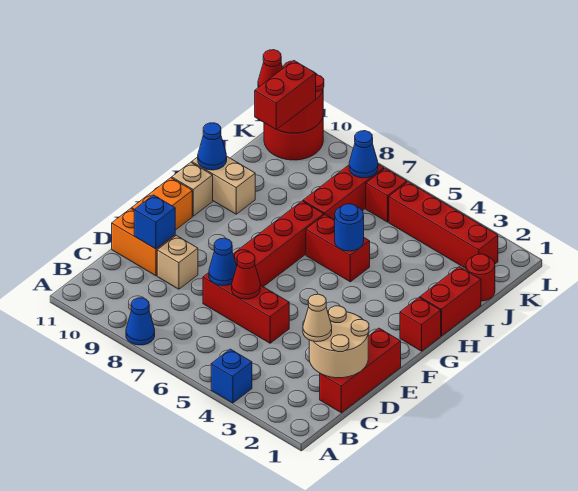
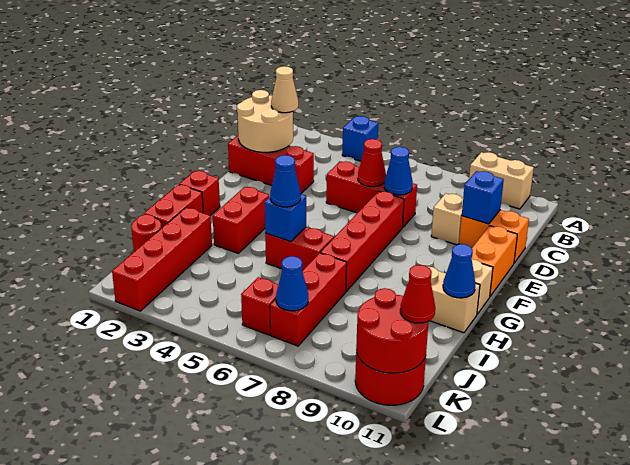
blue 1x1 cone [126,298,155,345] -> blue 1x1 cone moved to [270,155,301,207]
none -> tan 1x2 brick [469,152,534,209]
red 1x3 brick [320,328,401,413] -> red 1x3 brick turned to [228,136,314,193]
blue 1x1 round brick [335,204,364,251] -> blue 1x1 brick [265,194,306,242]
red 1x2 brick [255,61,316,130] -> red 1x2 brick moved to [213,187,269,253]
red 1x4 brick [389,182,498,268] -> red 1x4 brick turned to [112,207,212,311]

